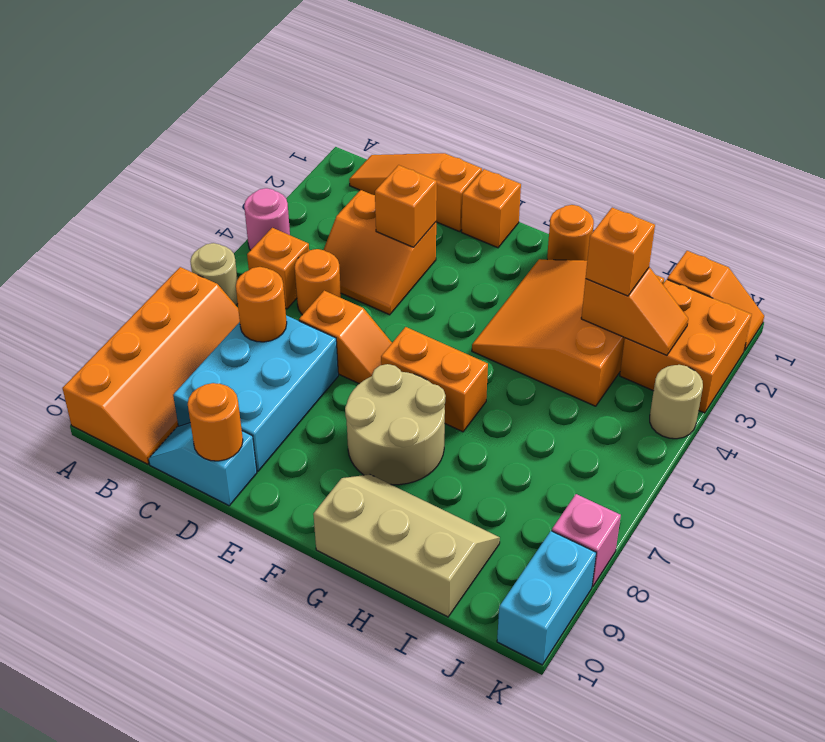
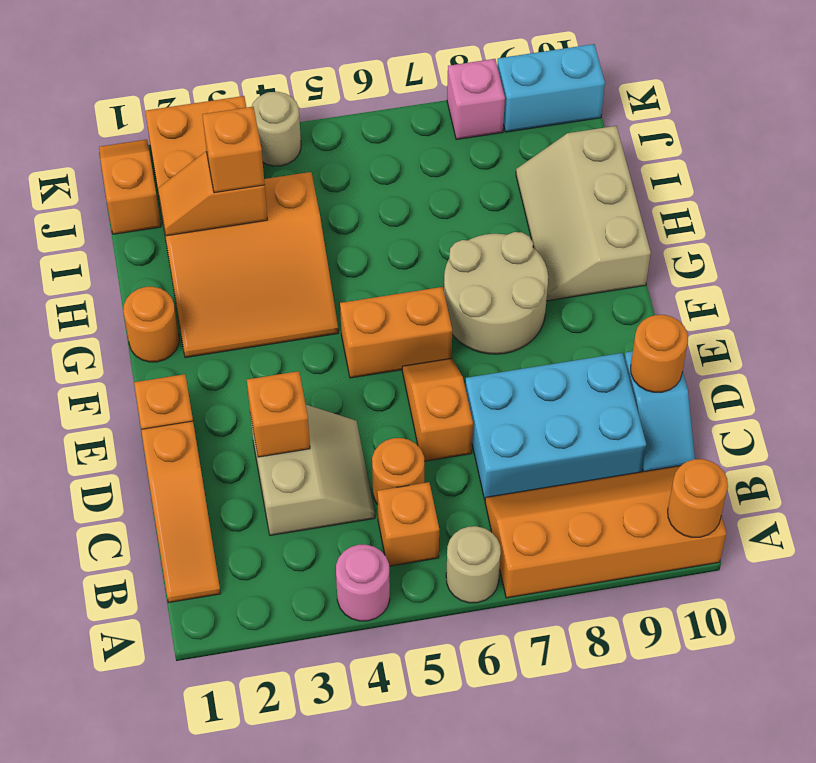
orange 2x2 slope [324,190,436,315] -> tan 2x2 slope [251,405,375,535]
orange 1x1 round brick [236,267,287,342] -> orange 1x1 round brick moved to [668,459,728,537]
orange 1x2 brick [381,327,488,432] -> orange 1x2 brick turned to [340,287,452,378]
orange 1x2 slope [581,268,688,356] -> orange 1x2 slope turned to [158,151,268,236]

